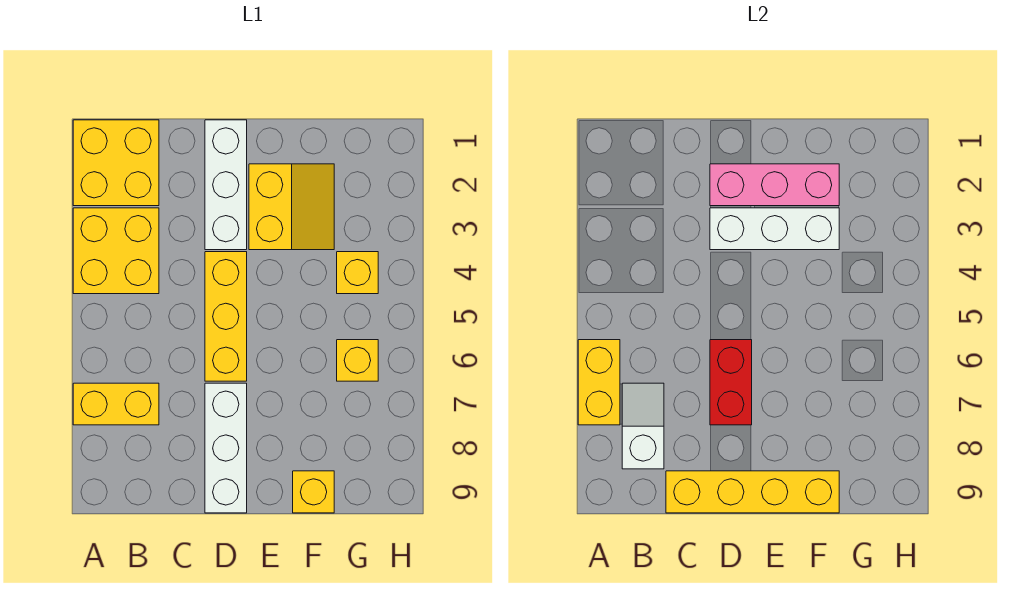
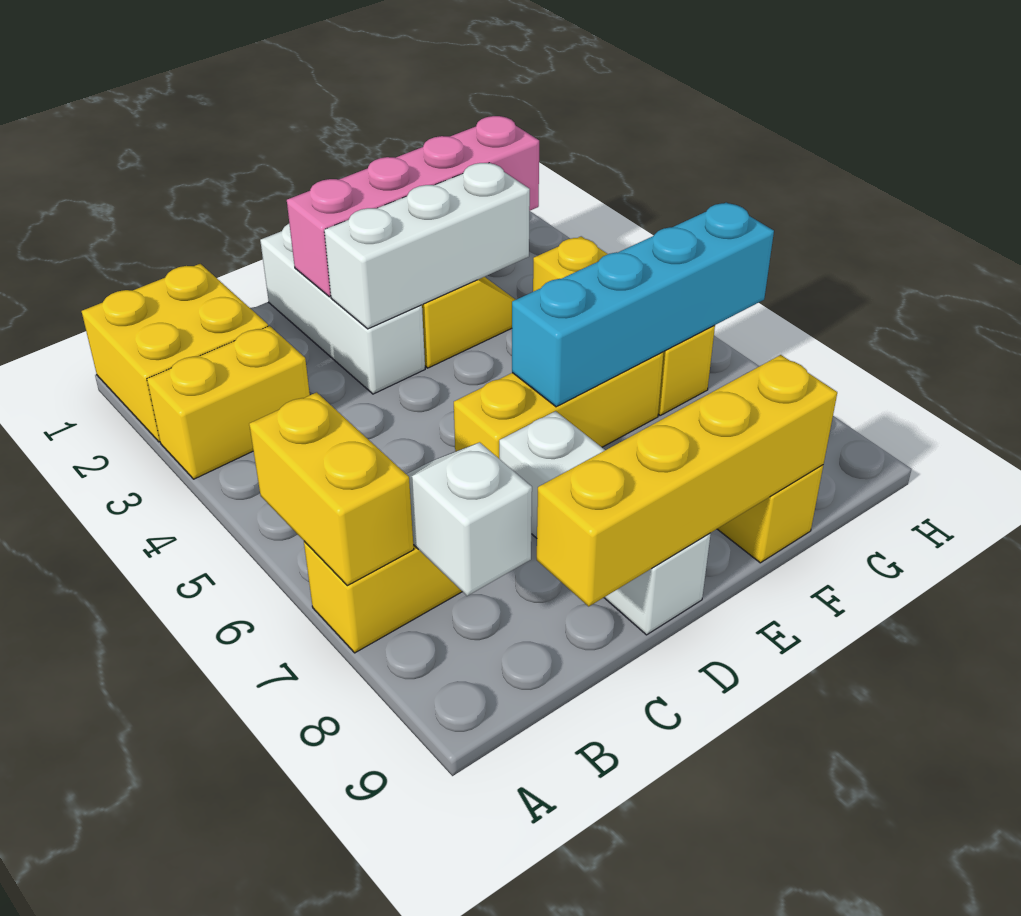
yellow 2x2 brick [73,208,159,294] -> yellow 1x2 brick [147,326,310,479]
pink 1x3 brick [710,164,839,206] -> pink 1x4 brick [287,116,539,297]
yellow 1x3 brick [205,252,247,381] -> yellow 1x3 brick turned to [454,352,663,459]
red 1x2 brick [710,340,752,425] -> none
none -> cyan 1x4 brick [512,202,774,407]

